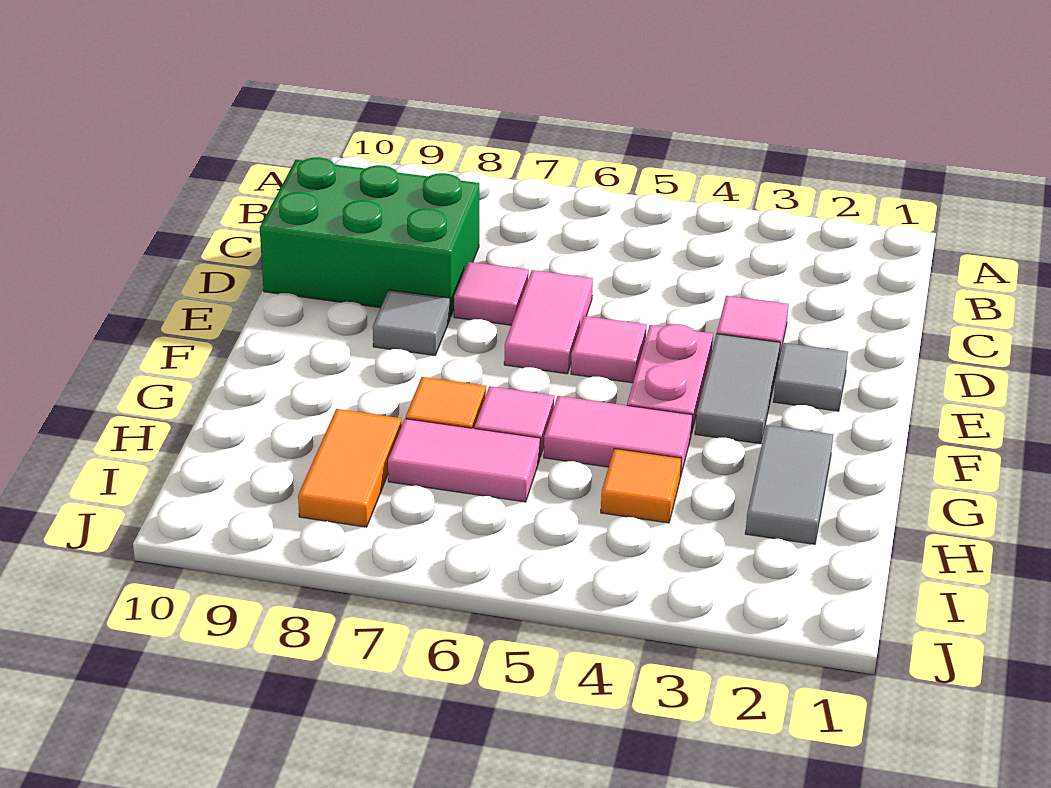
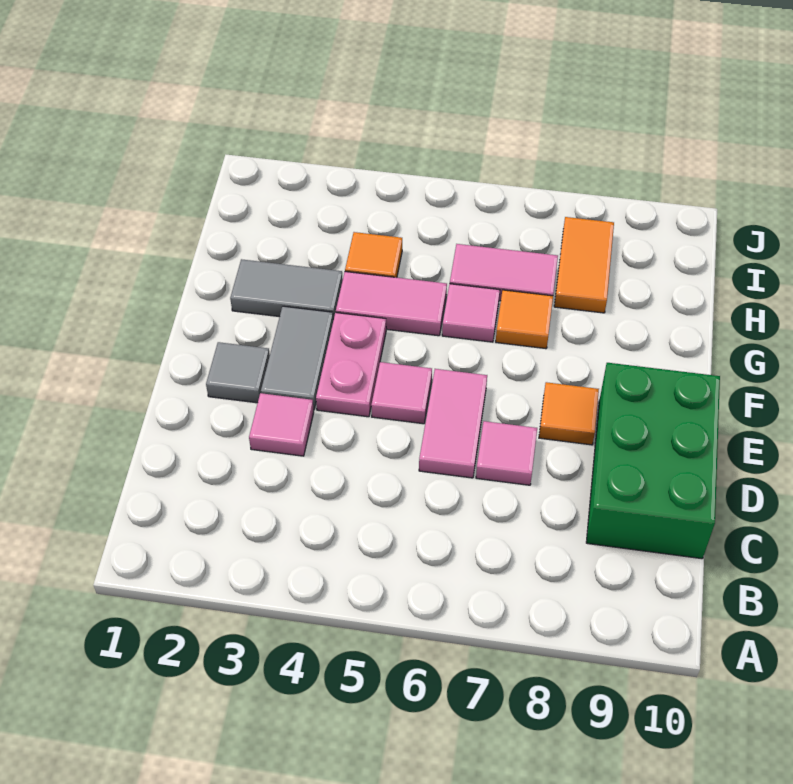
green 2x3 brick [260,158,479,317] -> green 2x3 brick turned to [586,363,720,559]
grey 1x1 tile [373,290,450,355] -> orange 1x1 tile [539,382,599,445]
grey 1x2 tile [745,425,833,544] -> grey 1x2 tile turned to [230,259,343,320]

